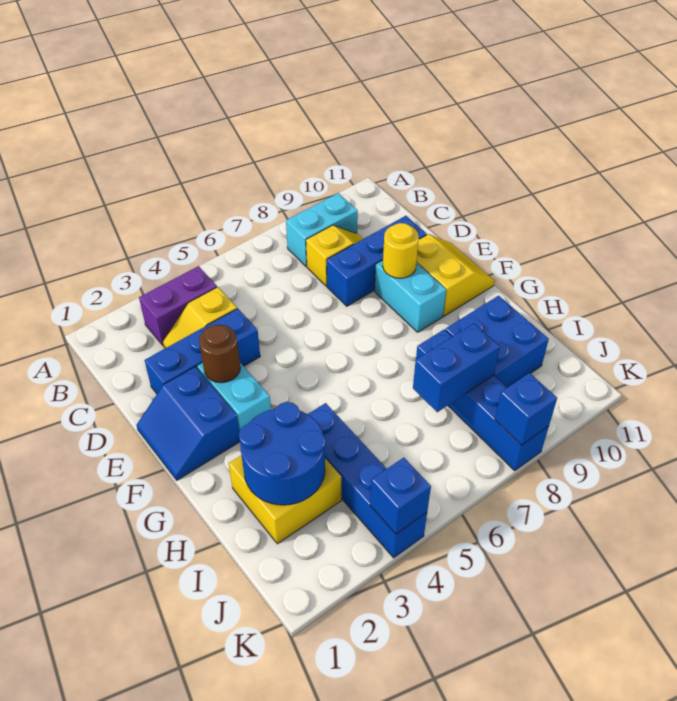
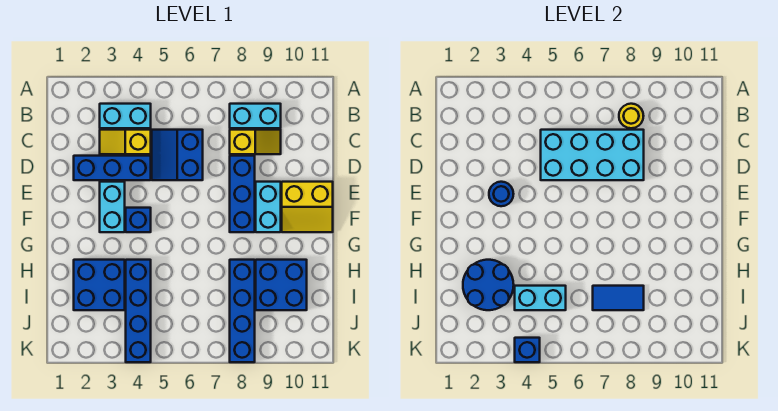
purple 1x2 brick [139,266,217,345] -> cyan 1x2 brick [100,104,151,128]
none -> cyan 2x4 brick [541,130,644,180]
blue 1x3 brick [327,216,427,306] -> blue 1x3 brick turned to [230,156,255,232]
blue 2x2 slope [137,367,240,480] -> blue 2x2 slope moved to [152,130,203,180]
brown 1x1 round brick [199,325,240,383] -> blue 1x1 round brick [489,182,513,206]
yellow 1x1 round brick [383,223,419,278] -> yellow 1x1 round brick moved to [619,104,643,128]
yellow 2x2 slope [416,234,495,316] -> yellow 2x2 slope turned to [282,182,333,232]
yellow 2x2 brick [229,455,341,544] -> blue 2x2 brick [74,260,125,310]
none -> cyan 1x2 brick [515,286,566,310]
blue 1x2 brick [413,323,500,412] -> blue 1x2 tile [593,286,644,310]
blue 1x1 brick [495,373,557,445] -> blue 1x1 brick moved to [126,208,151,232]

